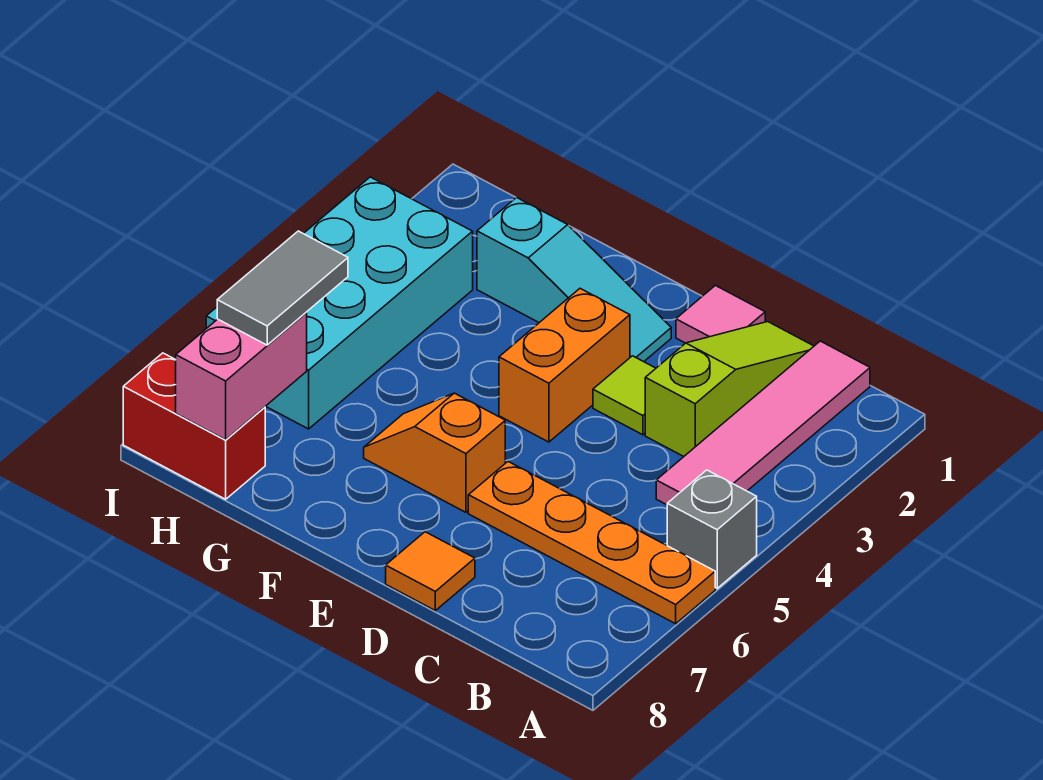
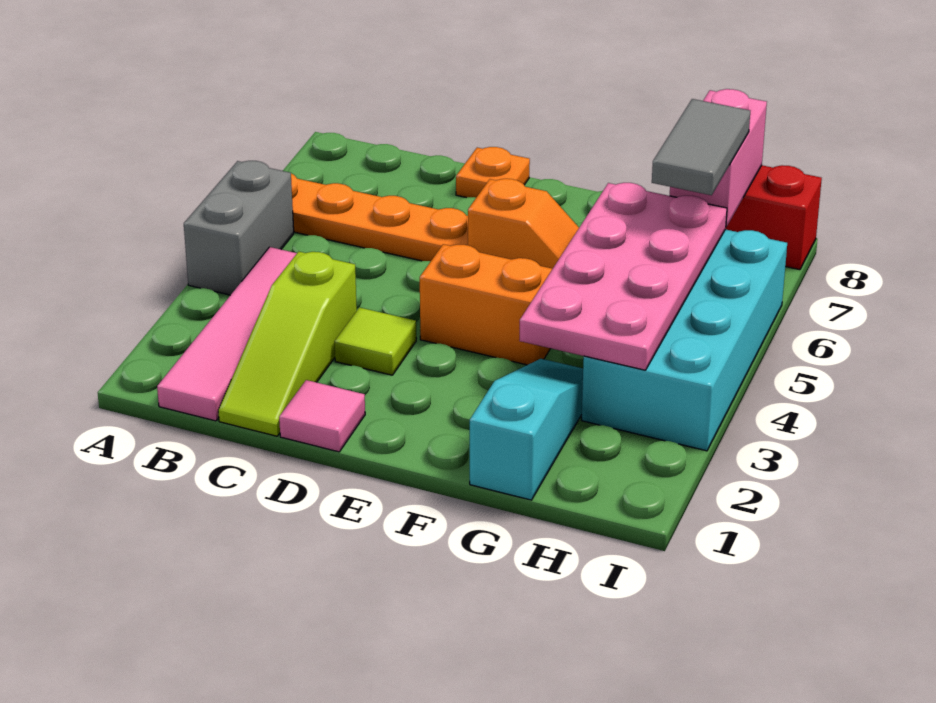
grey 1x1 brick [667,470,757,588] -> grey 1x2 brick [184,161,294,295]
orange 1x1 tile [386,532,475,611] -> orange 1x1 plate [456,147,530,198]
cyan 1x3 slope [477,198,671,362] -> cyan 1x3 slope turned to [470,359,583,500]
orange 1x2 brick [499,289,630,442] -> orange 1x2 brick turned to [420,244,552,365]
none -> pink 2x4 plate [519,183,727,370]

